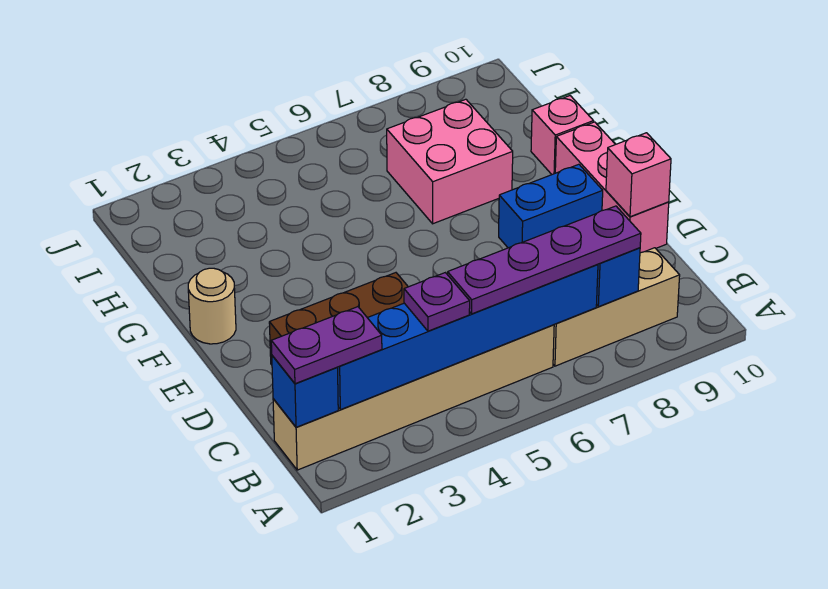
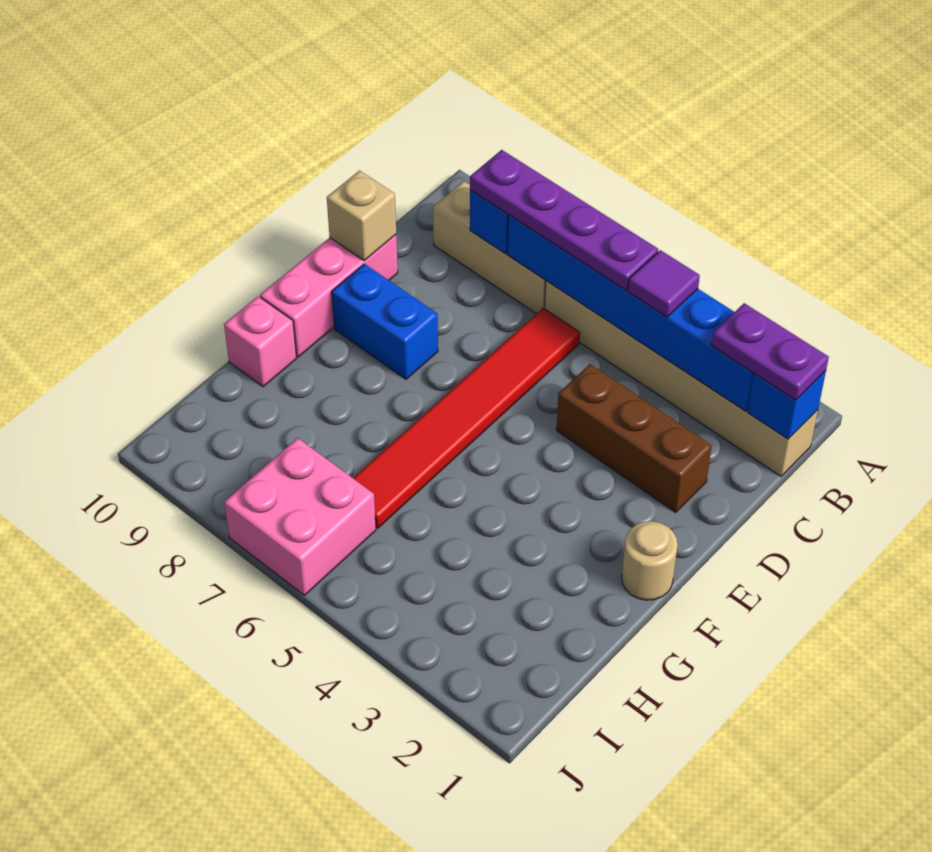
purple 1x1 plate [404,273,470,331] -> purple 1x1 tile [628,250,700,317]
none -> red 1x6 tile [353,308,580,528]
pink 1x1 brick [606,133,671,217] -> tan 1x1 brick [327,171,396,261]
pink 2x2 brick [387,99,513,224] -> pink 2x2 brick moved to [224,438,376,595]

